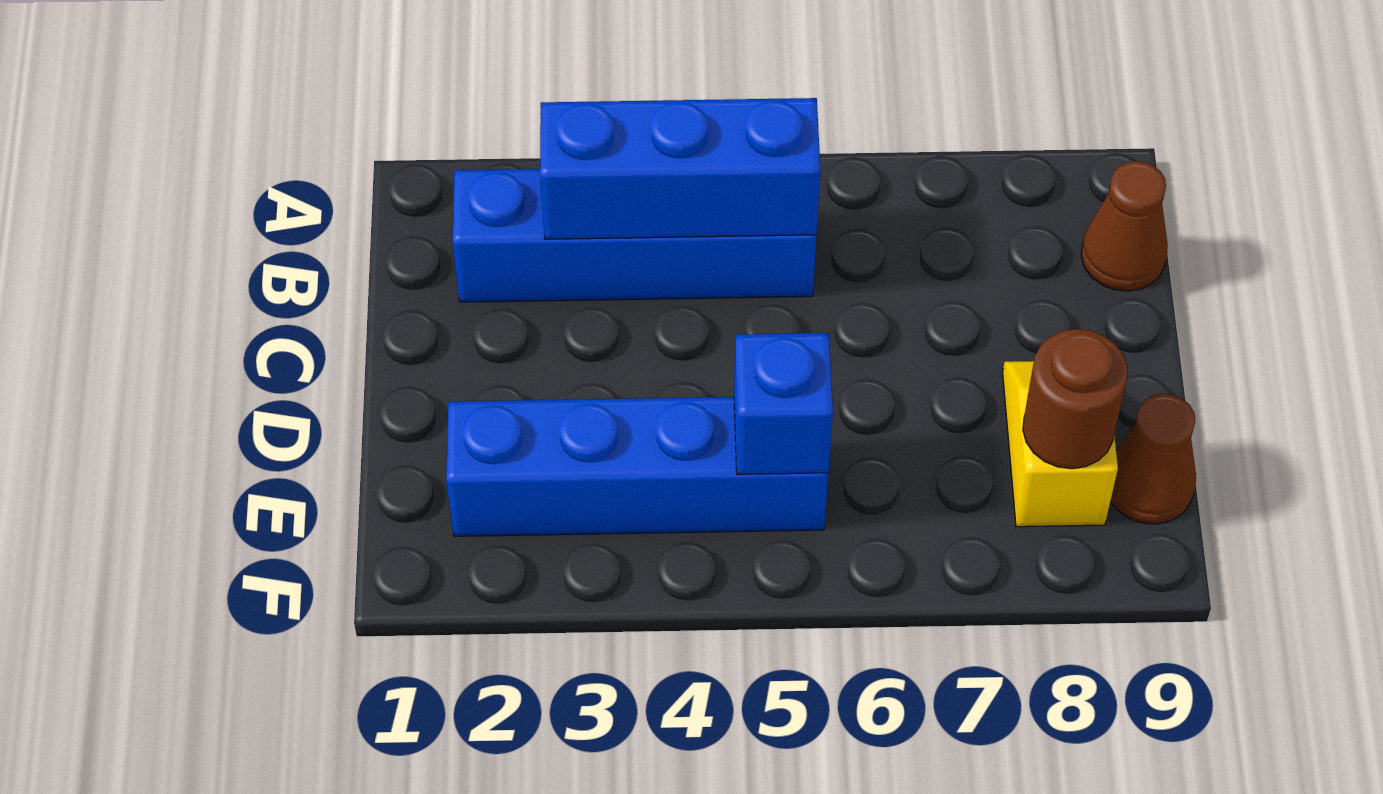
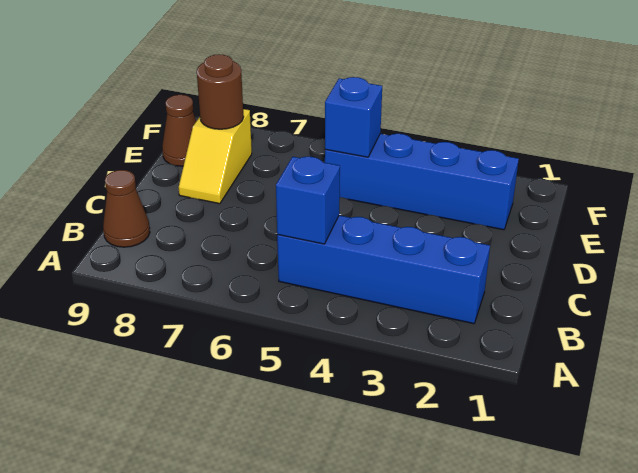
blue 1x3 brick [540,98,820,239] -> blue 1x1 brick [276,157,340,244]

